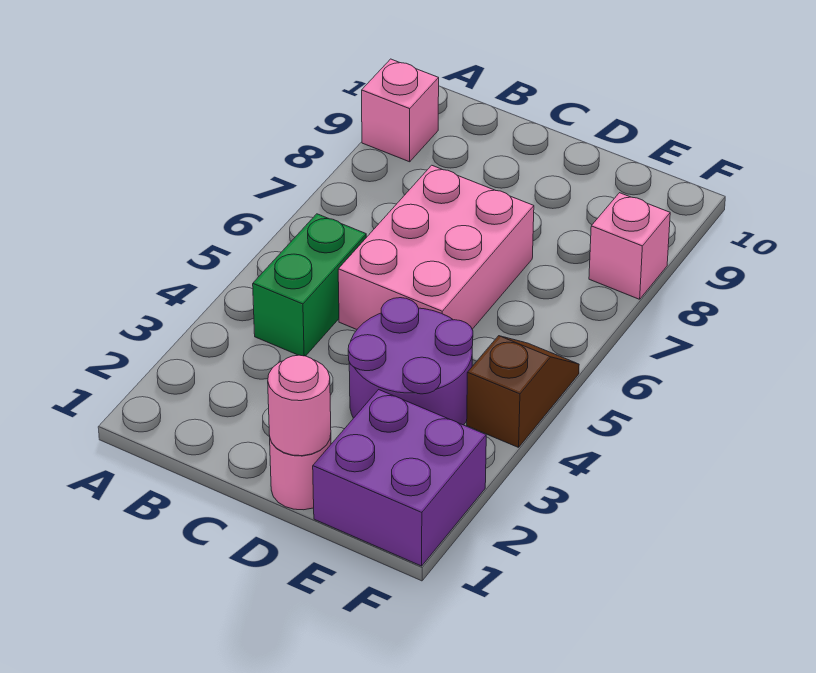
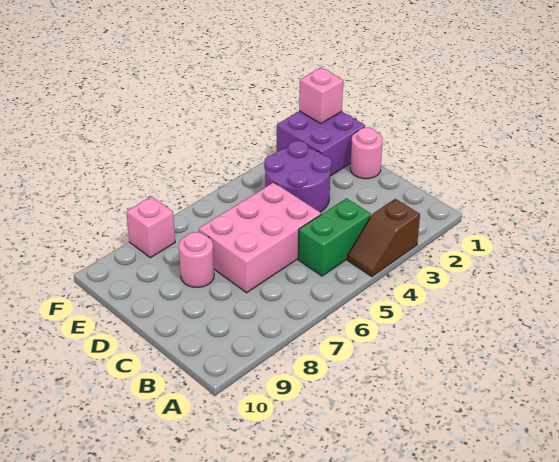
pink 1x1 brick [362,59,439,162] -> pink 1x1 brick moved to [299,68,343,124]
pink 1x1 round brick [268,355,331,456] -> pink 1x1 round brick moved to [179,232,214,287]
brown 1x2 slope [467,336,579,447] -> brown 1x2 slope moved to [348,199,420,277]

